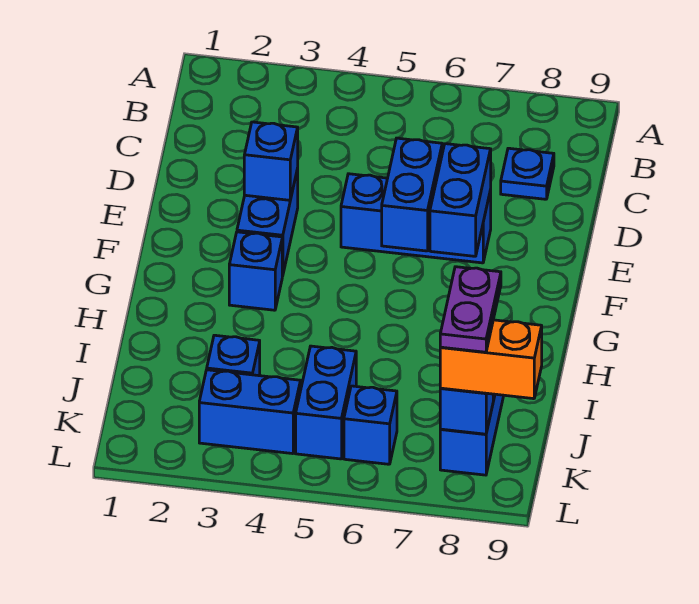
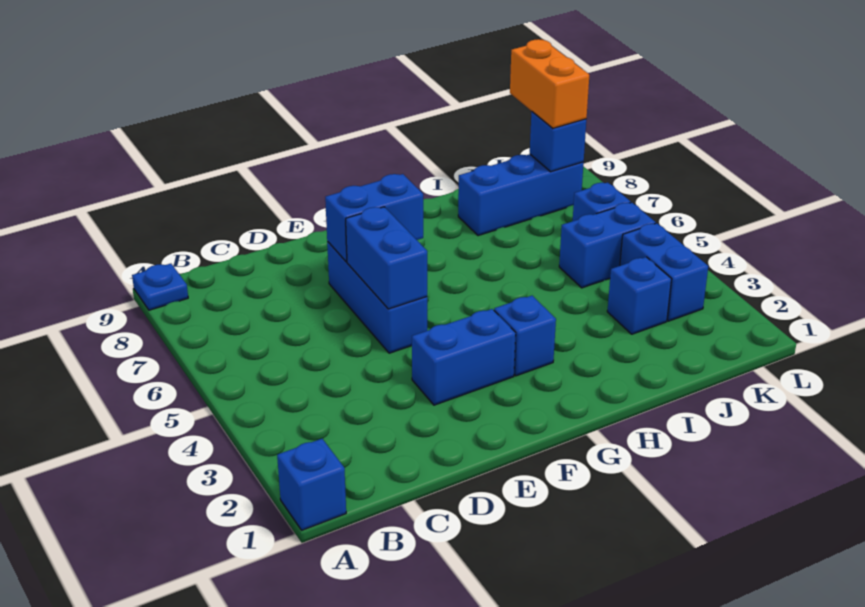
blue 1x1 plate [501,148,554,199] -> blue 1x1 plate moved to [132,264,188,310]
blue 1x1 brick [244,122,298,200] -> blue 1x1 brick moved to [277,439,346,530]
blue 1x2 brick [382,138,442,251] -> blue 1x2 brick turned to [346,207,427,309]
purple 1x2 plate [440,267,501,352] -> none

